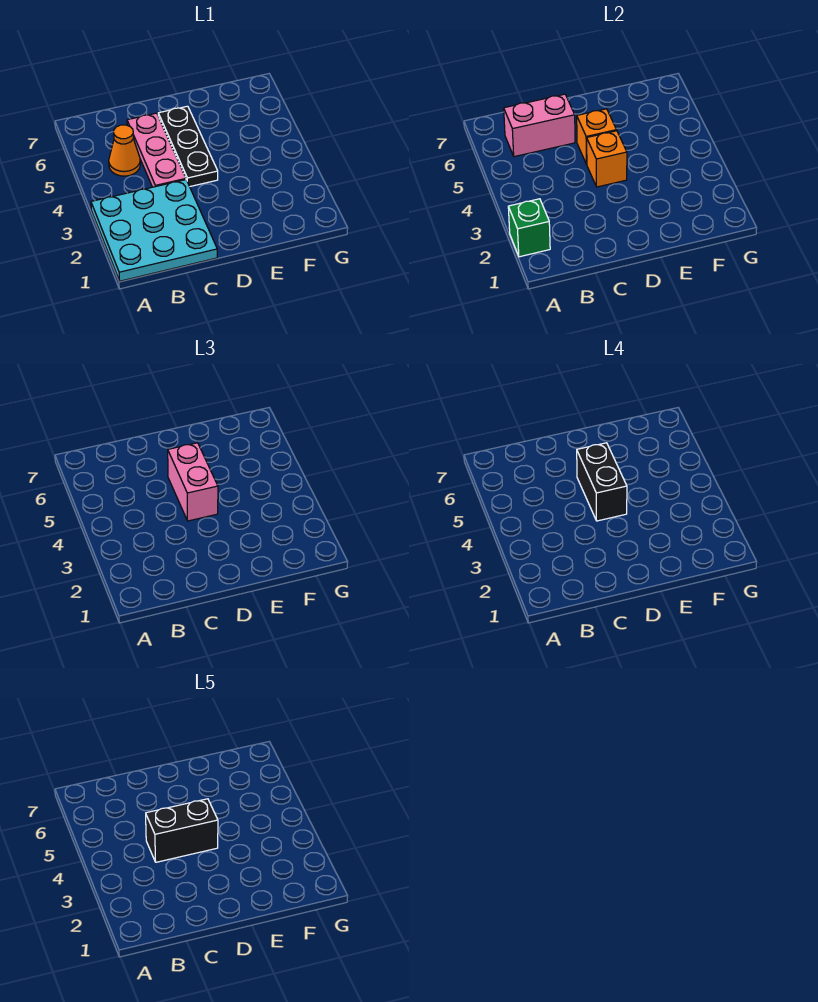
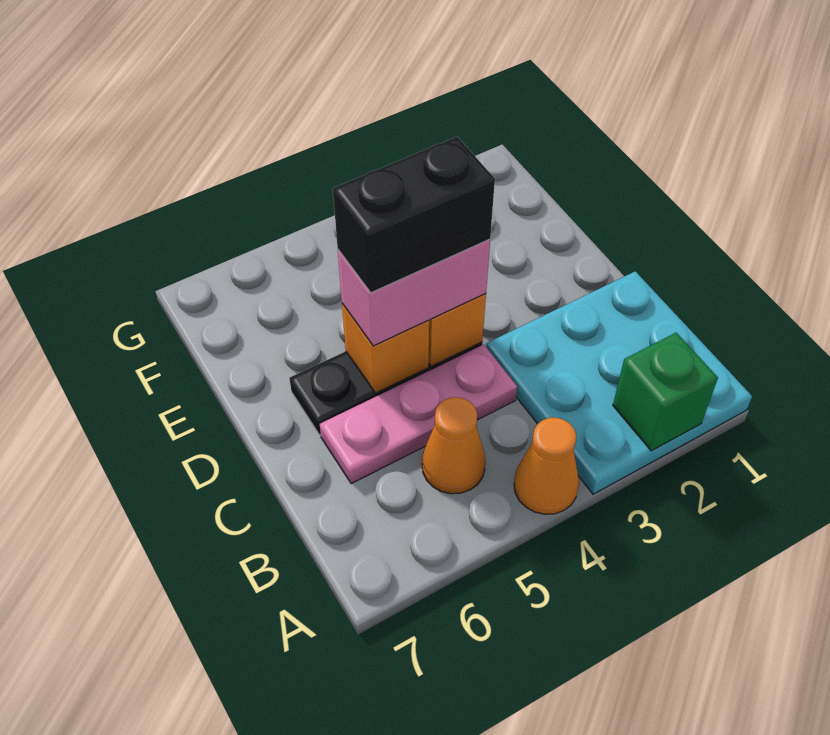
none -> orange 1x1 cone [514,418,579,514]
pink 1x2 brick [504,94,575,157] -> none
black 1x2 brick [146,799,218,862] -> none

